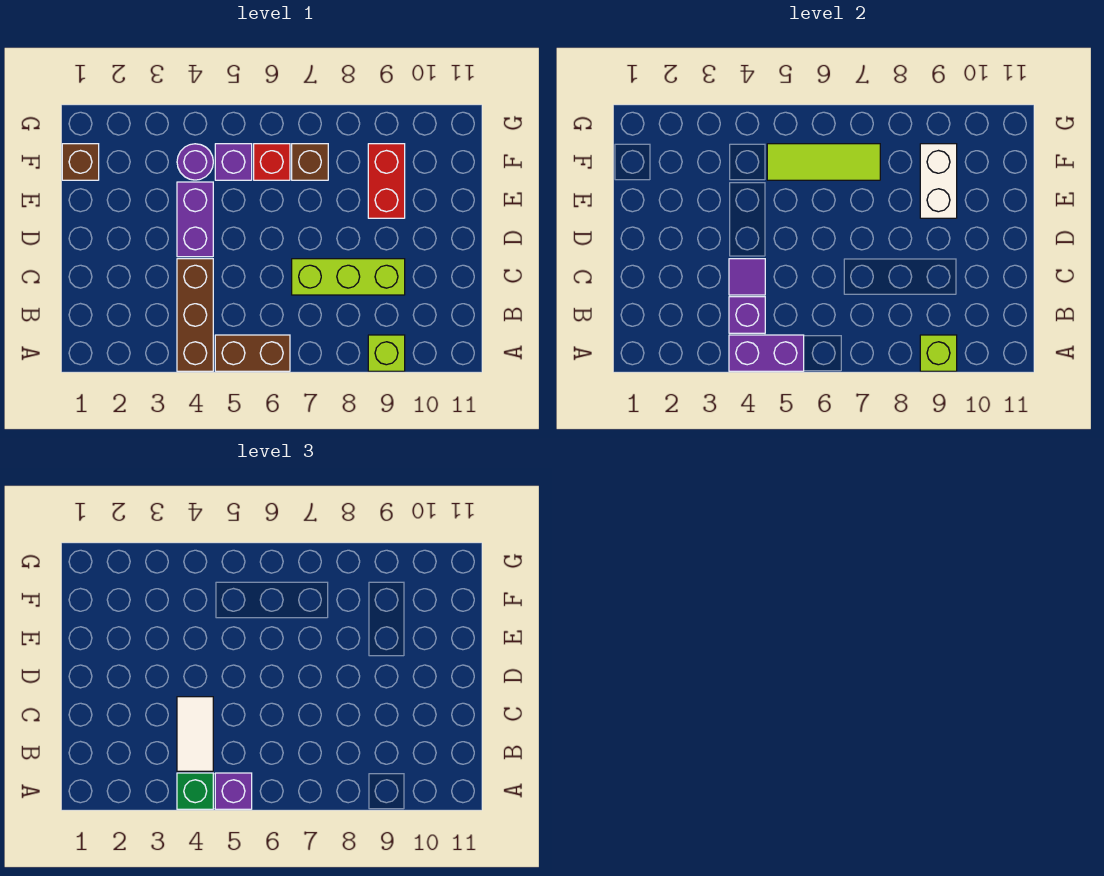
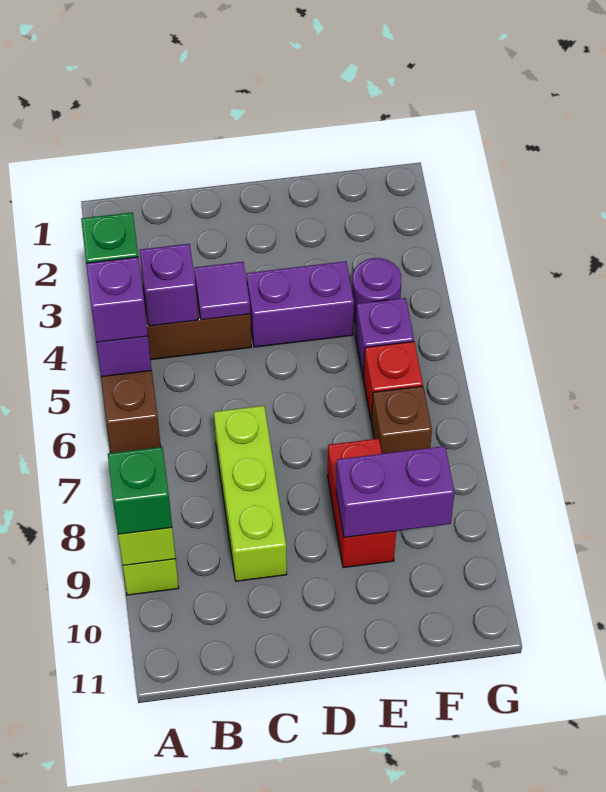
none -> green 1x1 brick [108,447,172,534]
white 1x2 tile [177,697,213,771] -> none
red 1x2 brick [368,144,405,218] -> red 1x2 brick turned to [327,438,396,568]
white 1x2 brick [920,144,957,218] -> purple 1x2 brick [336,446,455,537]
brown 1x1 brick [62,144,99,180] -> none
lime 1x3 tile [767,144,880,180] -> none

